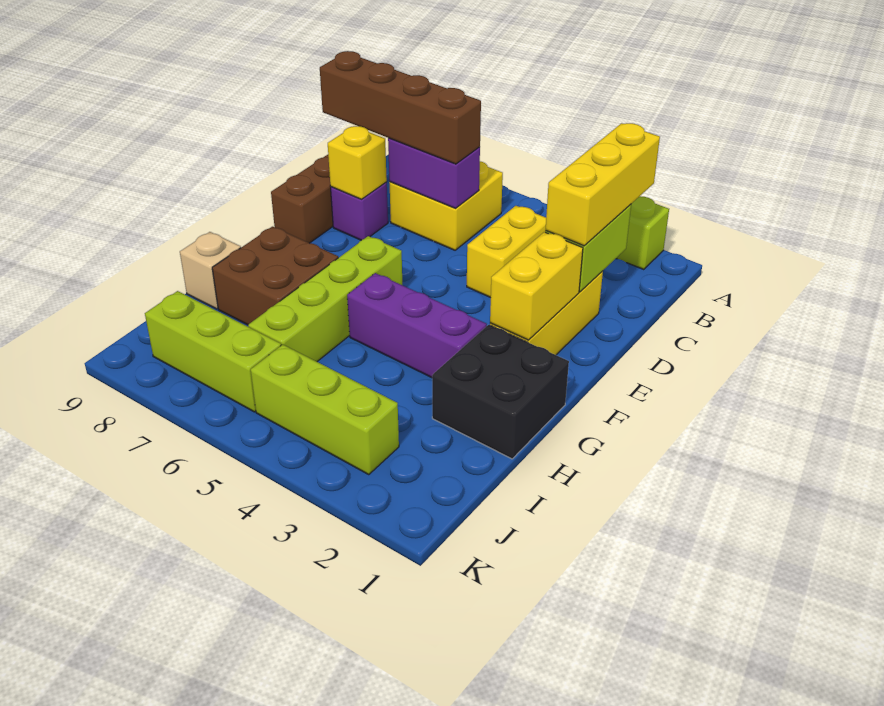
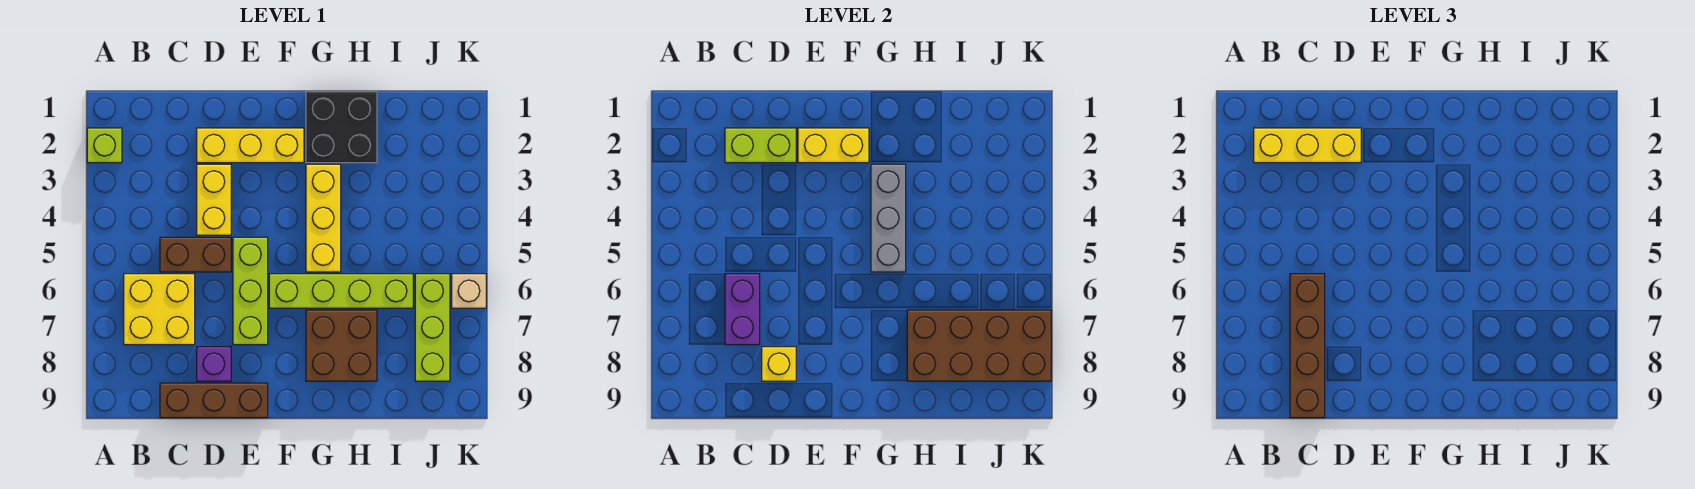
yellow 1x2 brick [467,206,546,298] -> yellow 1x2 brick turned to [197,164,231,235]
none -> brown 1x2 brick [160,237,231,272]
purple 1x3 brick [347,273,487,378] -> yellow 1x3 brick [306,164,341,272]
none -> grey 1x3 brick [871,164,906,272]
none -> brown 2x4 brick [907,310,1051,381]
tan 1x1 brick [180,232,241,309] -> tan 1x1 brick moved to [452,274,486,308]
lime 1x3 brick [251,345,399,475] -> lime 1x3 brick moved to [233,237,268,345]

